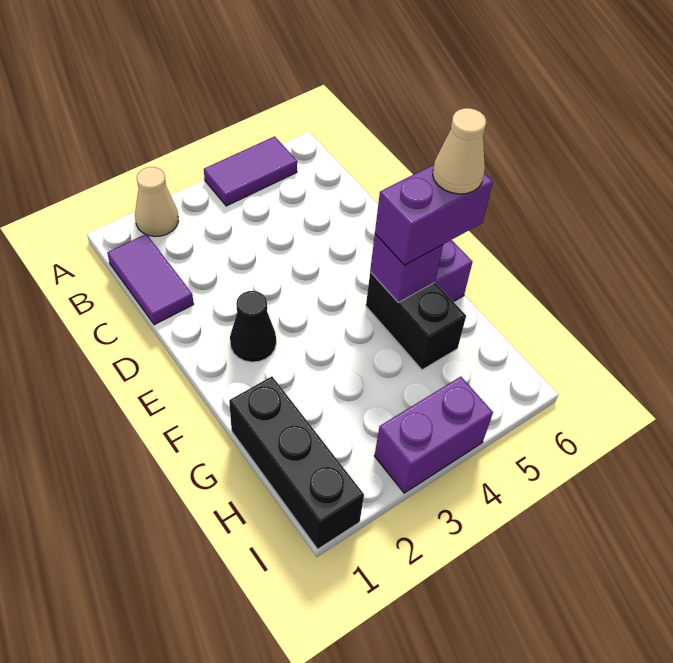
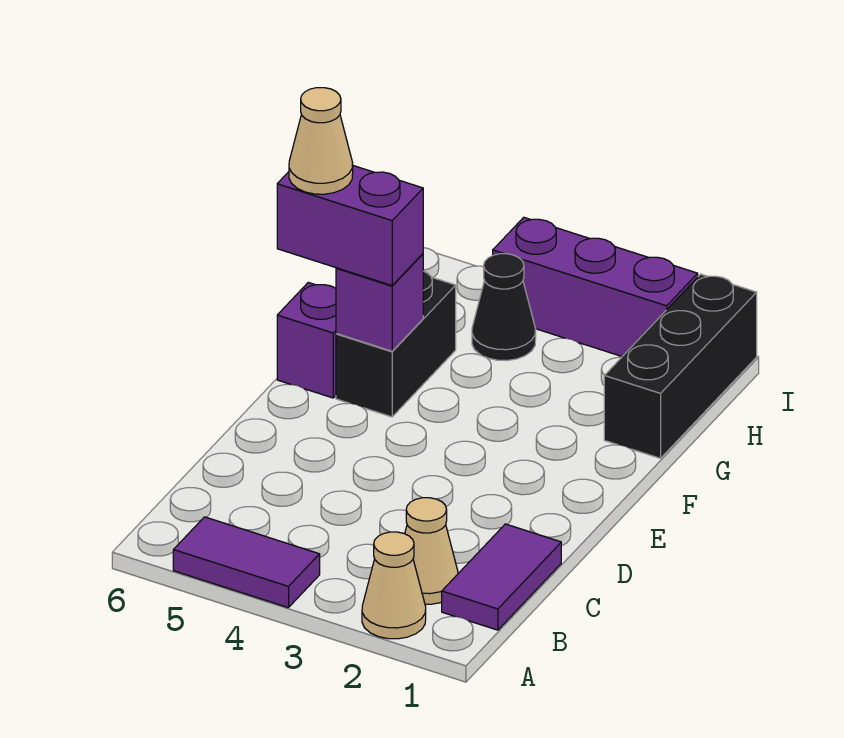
none -> tan 1x1 cone [405,498,458,604]
black 1x1 cone [230,291,276,362] -> black 1x1 cone moved to [472,254,536,361]
purple 1x2 brick [374,377,493,493] -> purple 1x3 brick [493,217,698,356]

